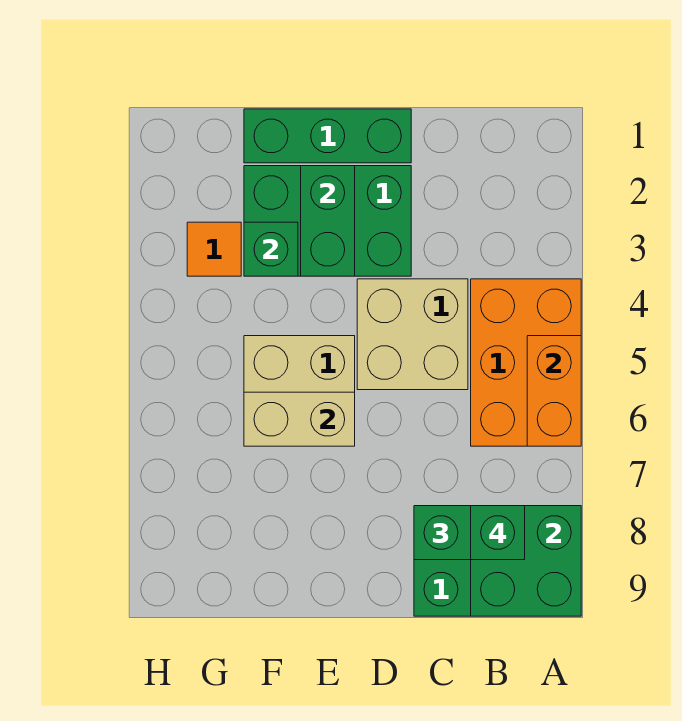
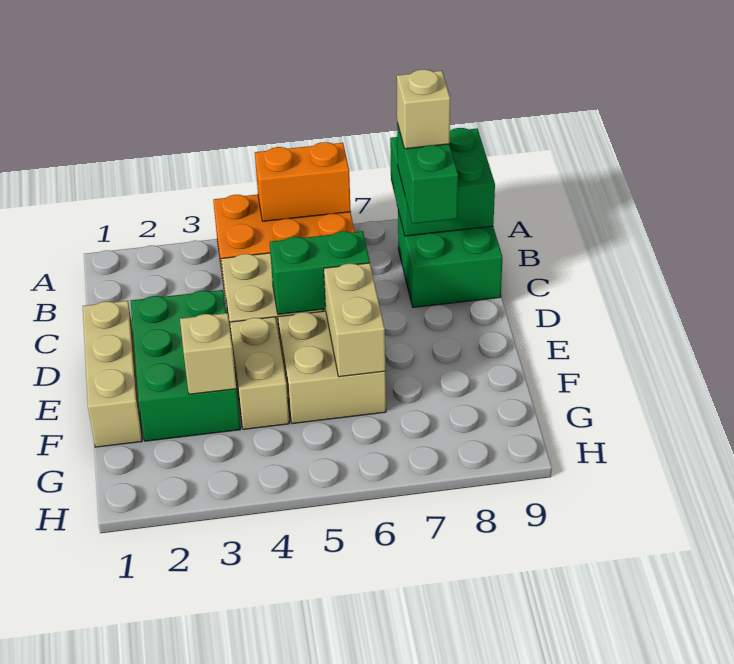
green 1x1 brick [471,506,525,560] -> tan 1x1 brick [397,70,450,149]
green 1x3 brick [244,109,411,163] -> tan 1x3 brick [83,301,142,447]
green 1x2 brick [301,166,355,276] -> green 1x2 brick moved to [270,231,370,314]
none -> tan 1x2 brick [230,317,289,429]
green 1x1 brick [244,222,298,276] -> tan 1x1 brick [180,313,236,394]
orange 1x1 tile [187,222,241,276] -> none

